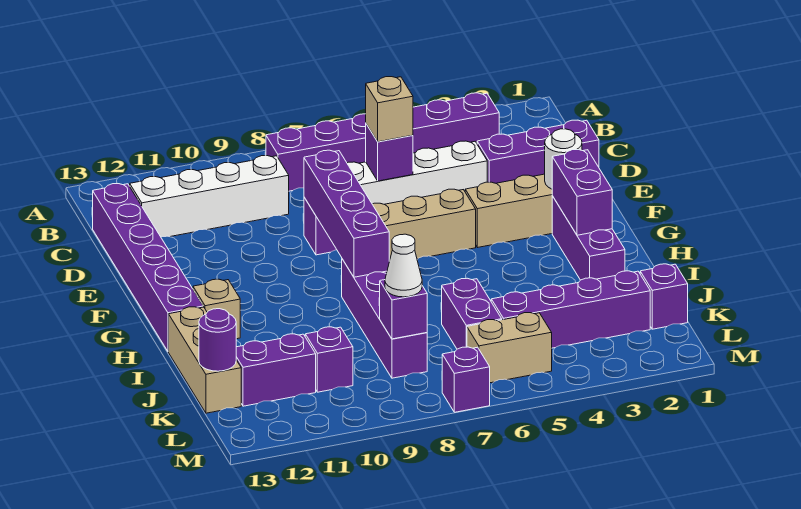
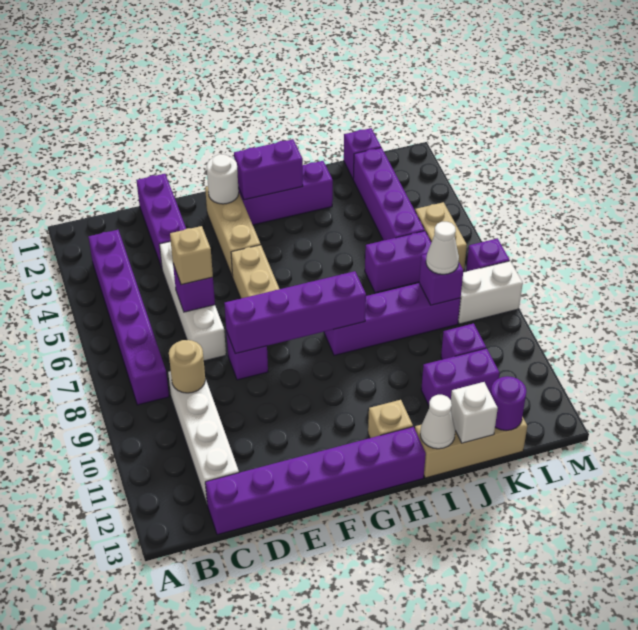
none -> tan 1x1 round brick [169,340,205,393]
none -> white 1x1 cone [420,395,455,449]
none -> white 1x1 brick [451,382,498,443]
purple 1x2 brick [236,334,316,406] -> purple 1x2 brick turned to [421,348,499,406]
none -> white 1x2 brick [458,261,523,324]

